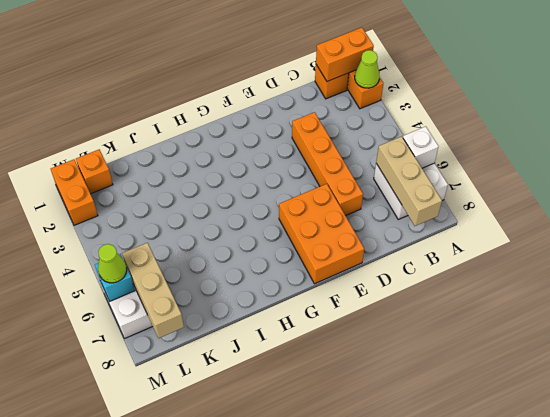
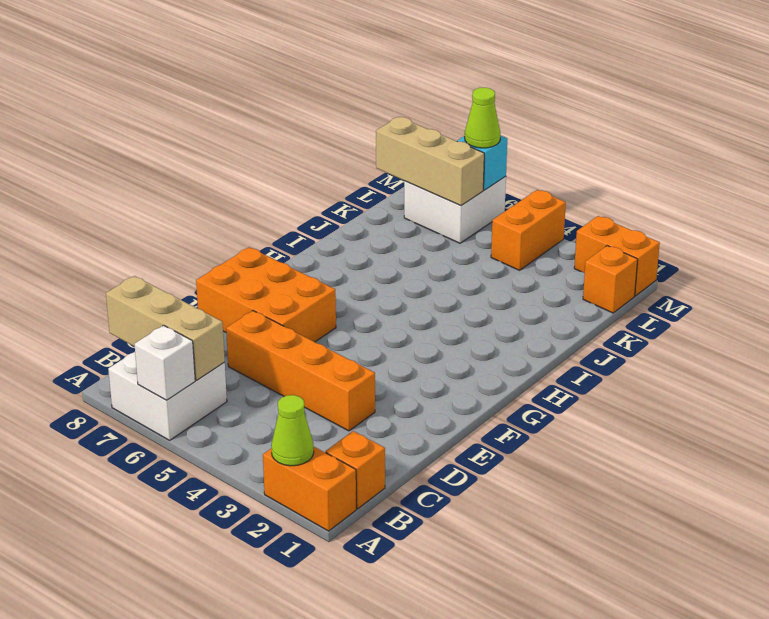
orange 1x2 brick [316,28,374,81] -> orange 1x2 brick moved to [491,190,566,270]

